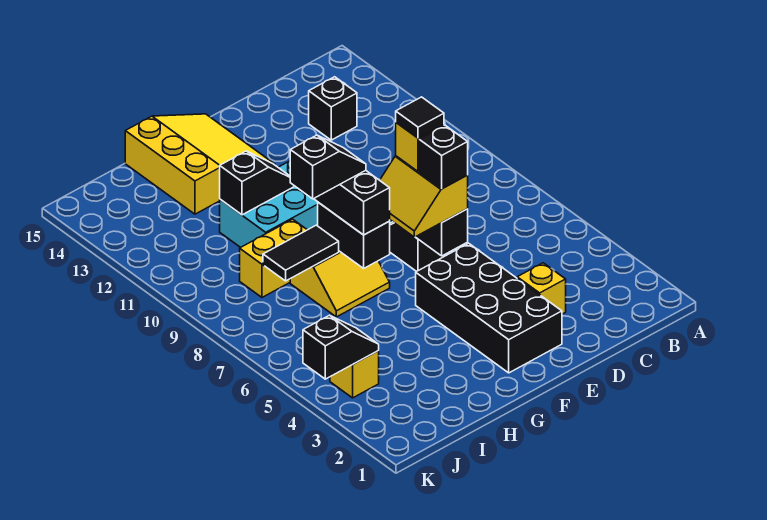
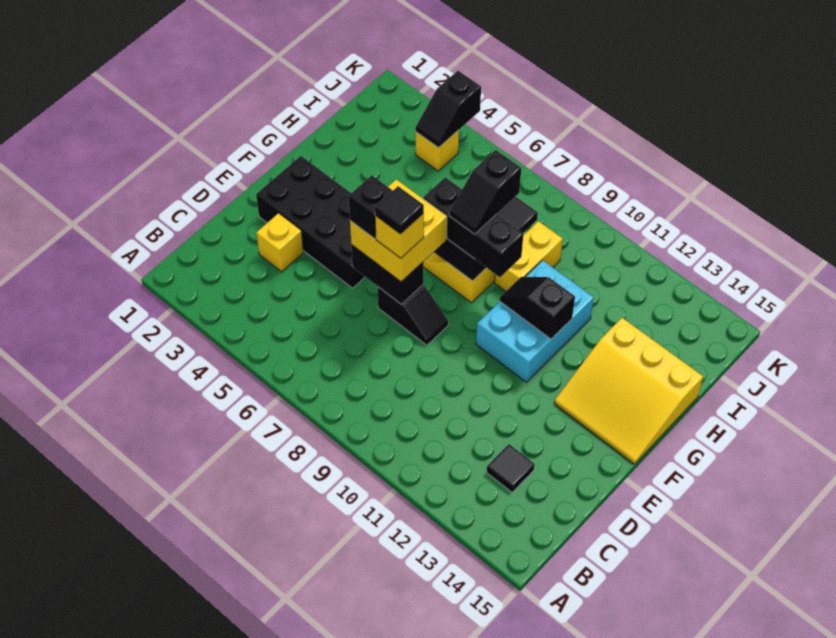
black 1x1 brick [309,77,357,140] -> black 1x1 tile [487,444,535,492]
yellow 2x2 slope [380,156,468,237] -> yellow 2x2 brick [350,179,447,282]
black 1x2 slope [220,151,295,215] -> black 1x2 slope turned to [500,277,575,339]

